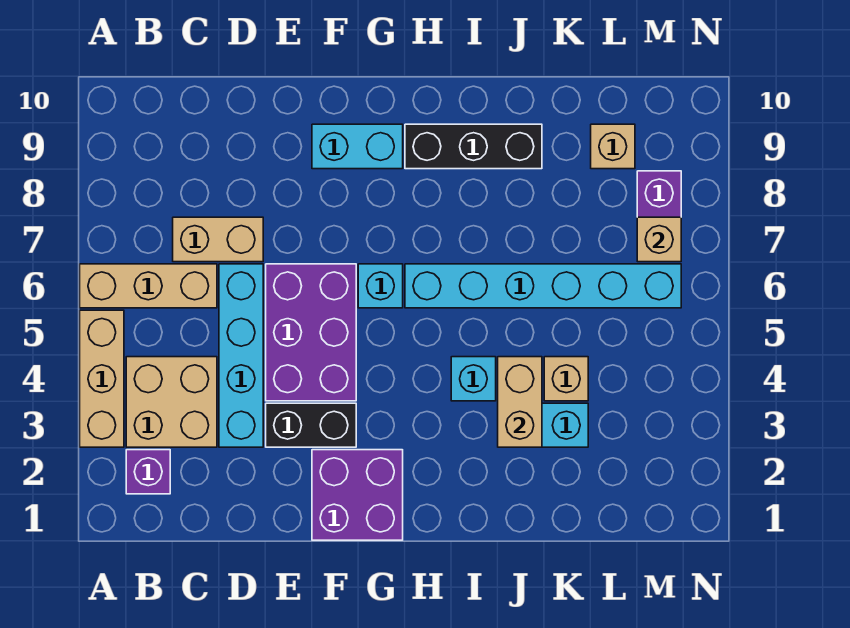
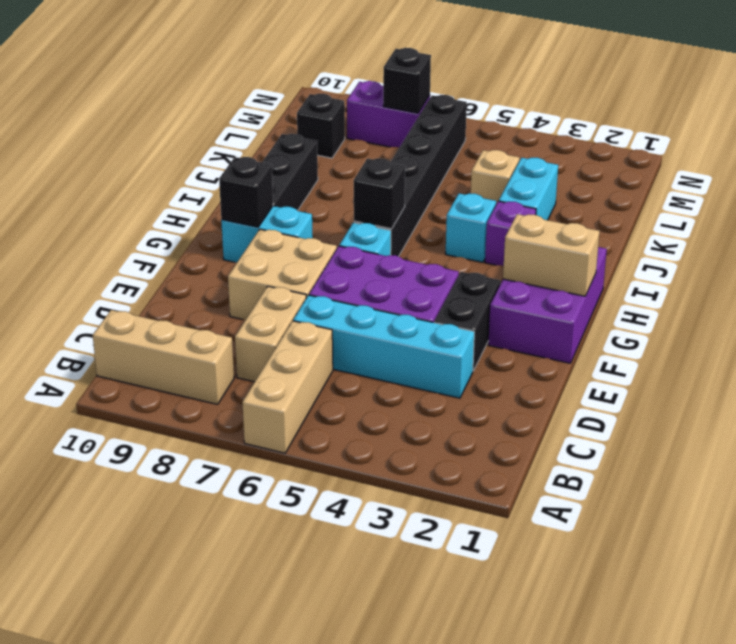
tan 1x3 brick [80,310,124,447] -> tan 1x3 brick moved to [93,310,234,404]
purple 1x1 brick [126,450,170,494] -> purple 1x1 brick moved to [485,201,536,266]
tan 2x2 brick [126,357,217,447] -> tan 2x2 brick moved to [228,229,337,320]
purple 2x2 brick [312,450,403,540] -> purple 2x3 brick [488,247,607,363]
cyan 1x2 brick [312,124,403,169] -> cyan 1x2 brick turned to [221,206,313,262]
none -> black 1x1 brick [219,157,273,227]
cyan 1x6 brick [405,264,681,308] -> black 1x6 brick [354,95,467,257]
none -> black 1x1 brick [354,158,405,229]
tan 1x2 brick [498,357,542,447] -> tan 1x2 brick moved to [503,214,600,296]
tan 1x1 brick [591,124,635,169] -> black 1x1 brick [297,93,345,158]
tan 1x1 brick [637,217,681,262] -> black 1x1 brick [383,48,431,113]

